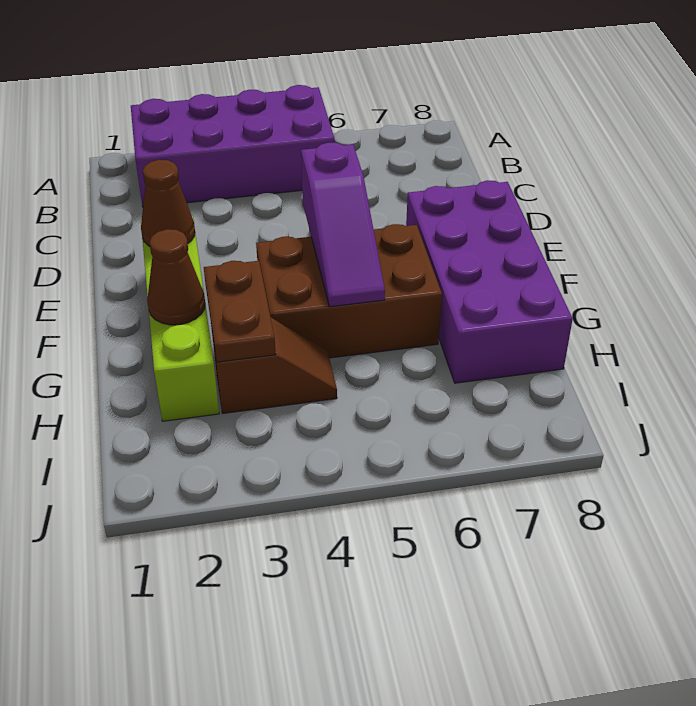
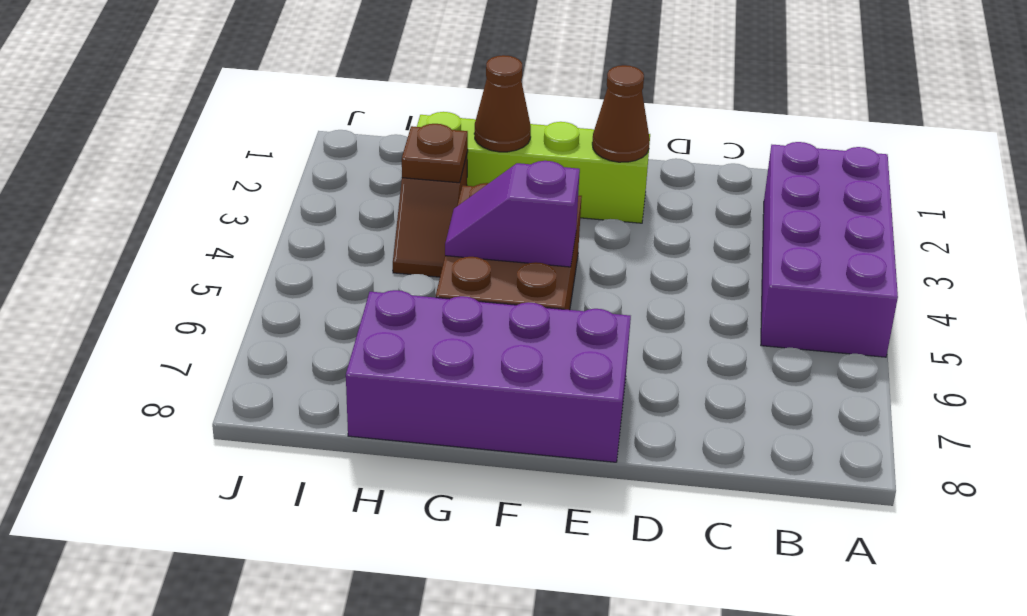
purple 1x3 slope [301,143,385,307] -> purple 1x2 slope [445,161,580,267]
brown 1x2 plate [204,261,276,362] -> brown 1x1 plate [402,124,468,183]

